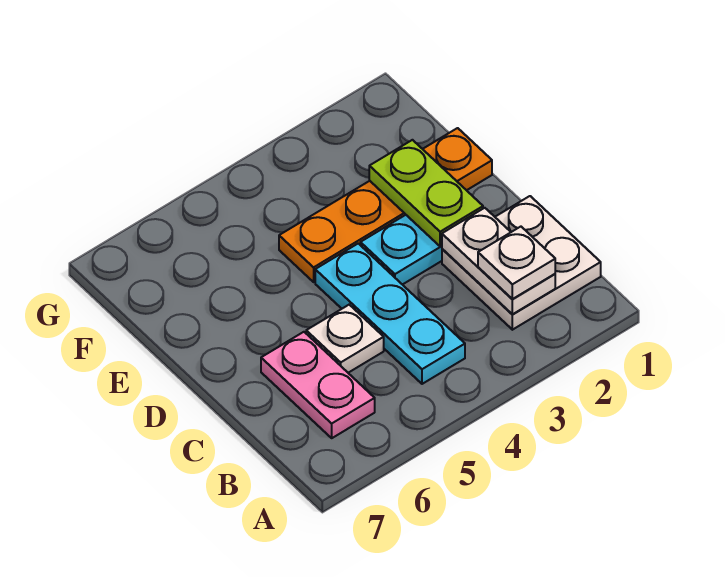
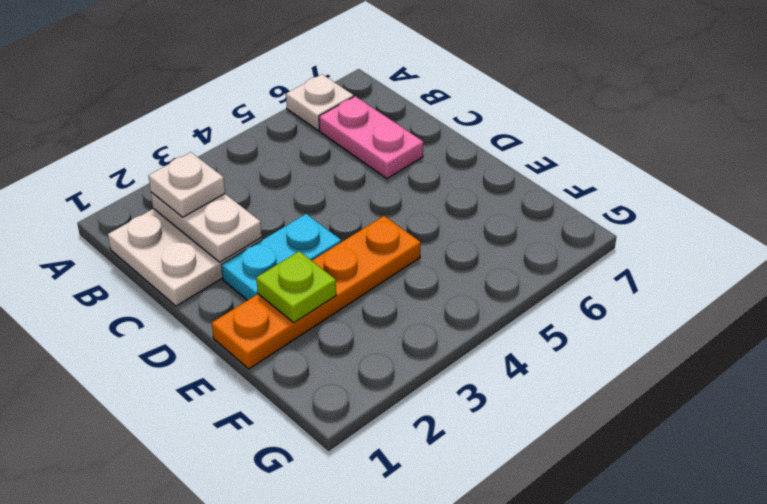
cyan 1x3 plate [315,244,465,384] -> none
white 1x1 plate [306,305,384,373] -> white 1x1 plate moved to [286,74,354,130]
lime 1x2 plate [369,140,483,246] -> lime 1x1 plate [256,251,336,323]

